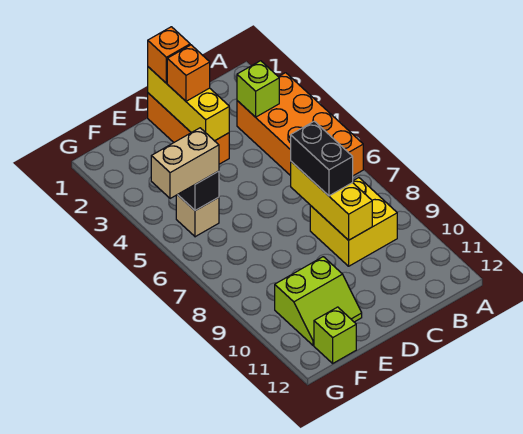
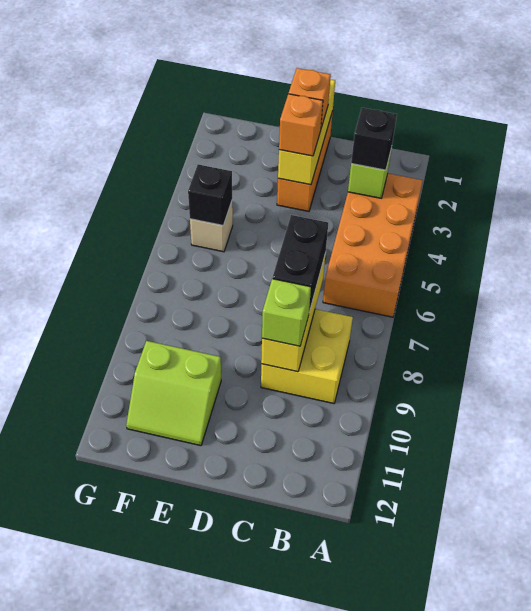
none -> black 1x1 brick [351,108,397,170]
orange 1x1 brick [148,27,190,83] -> orange 1x1 brick moved to [279,94,323,156]
tan 1x2 brick [151,128,219,199] -> none
lime 1x1 brick [314,307,356,363] -> lime 1x1 brick moved to [262,279,311,346]

